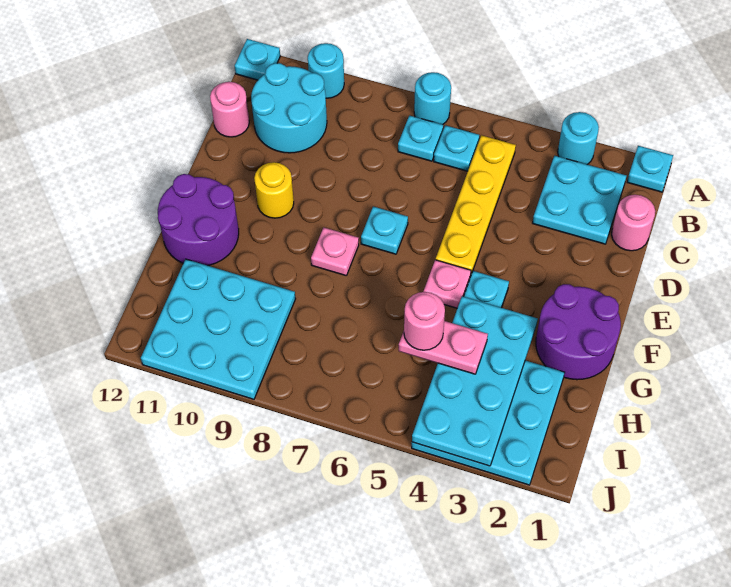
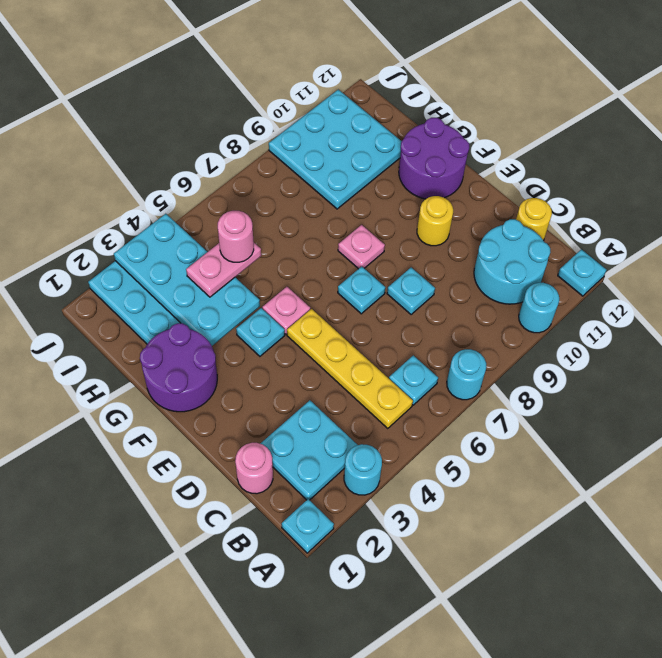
cyan 1x1 plate [398,116,443,161] -> cyan 1x1 plate moved to [387,268,435,315]
pink 1x1 round brick [210,82,249,137] -> yellow 1x1 round brick [516,198,552,240]

